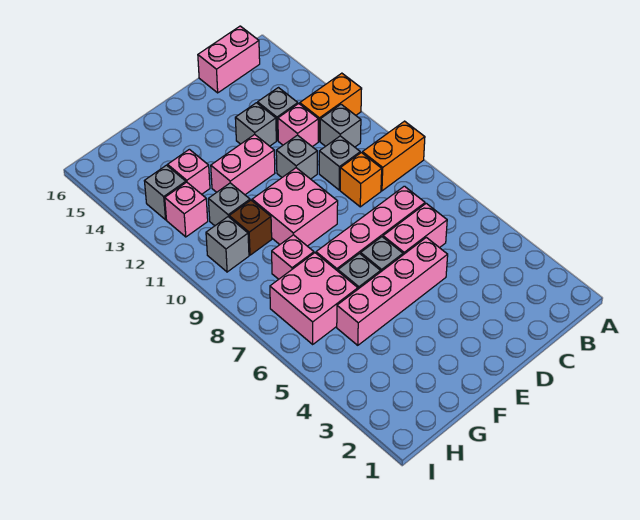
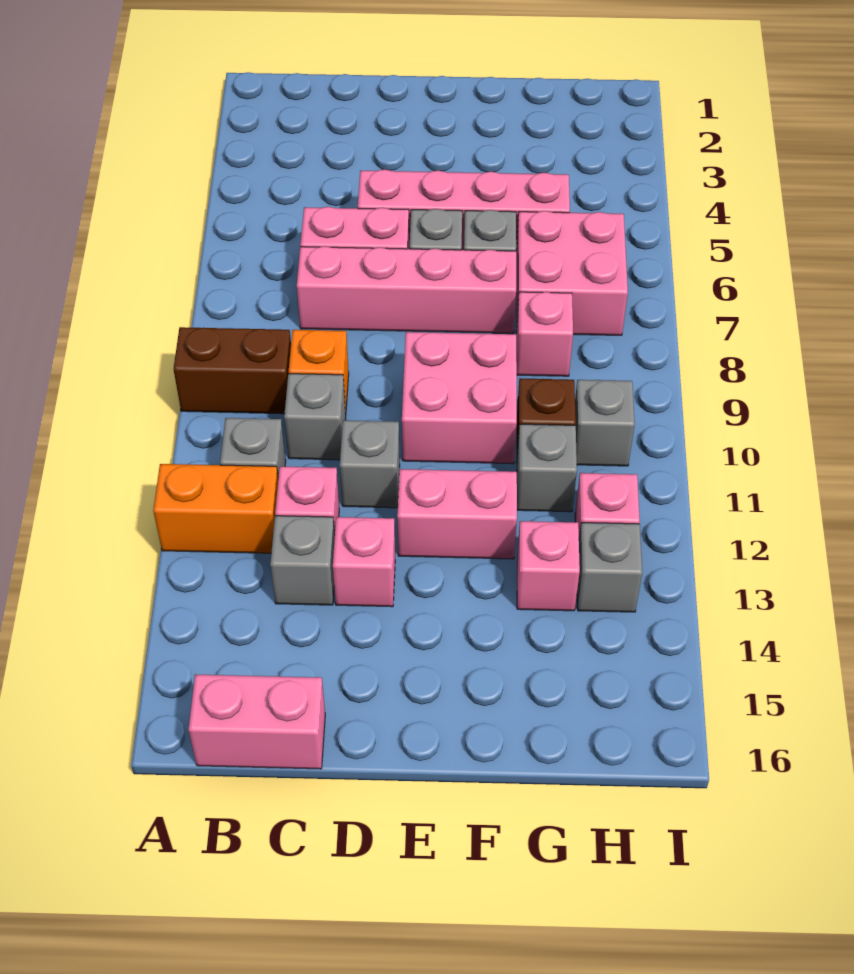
orange 1x2 brick [362,121,425,191] -> brown 1x2 brick [174,327,291,414]
grey 1x1 brick [235,103,276,146] -> pink 1x1 brick [333,517,395,607]

